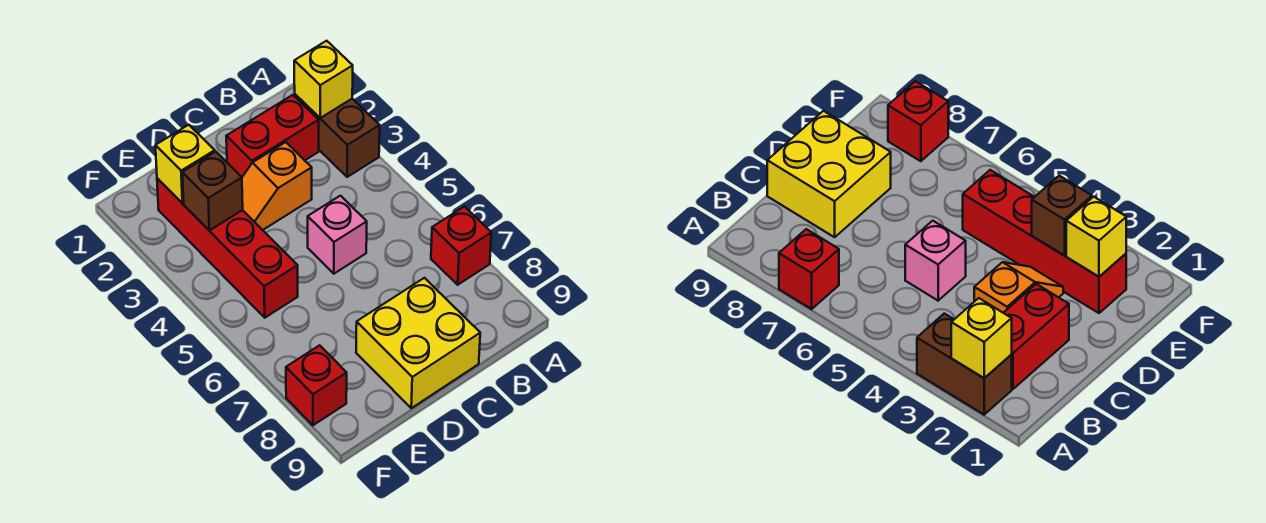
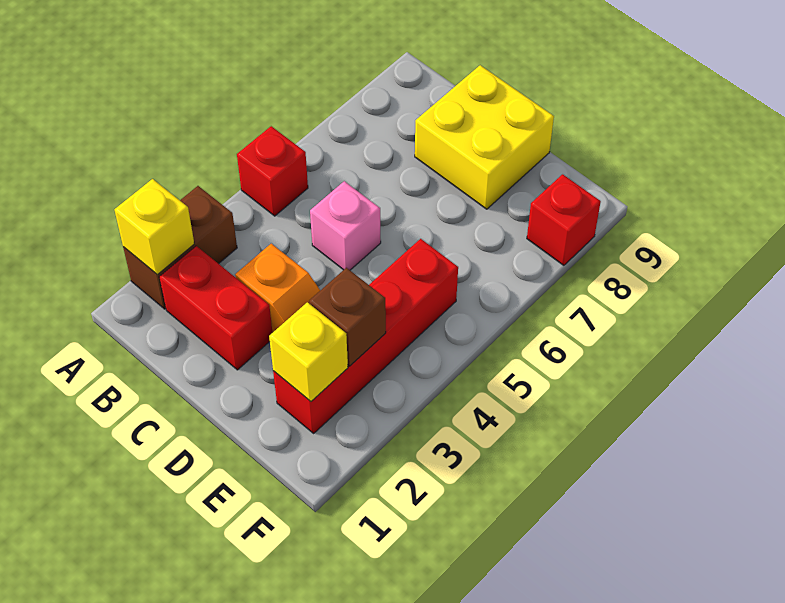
red 1x1 brick [431,207,491,285] -> red 1x1 brick moved to [237,126,308,216]

